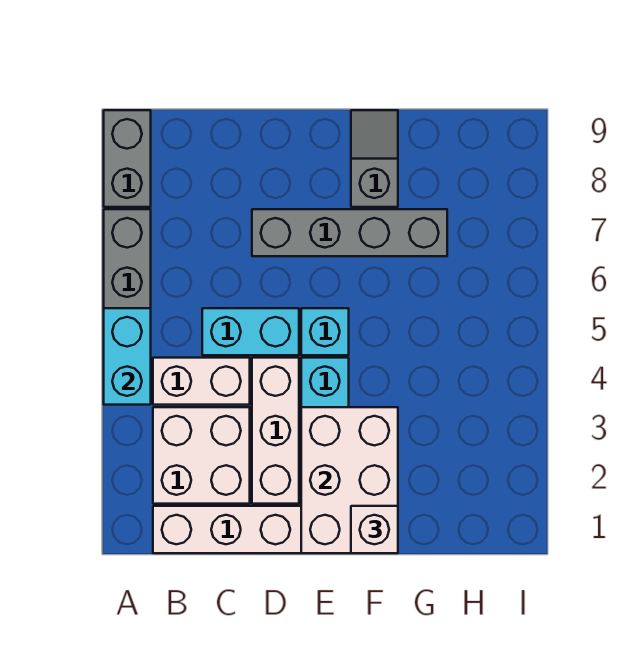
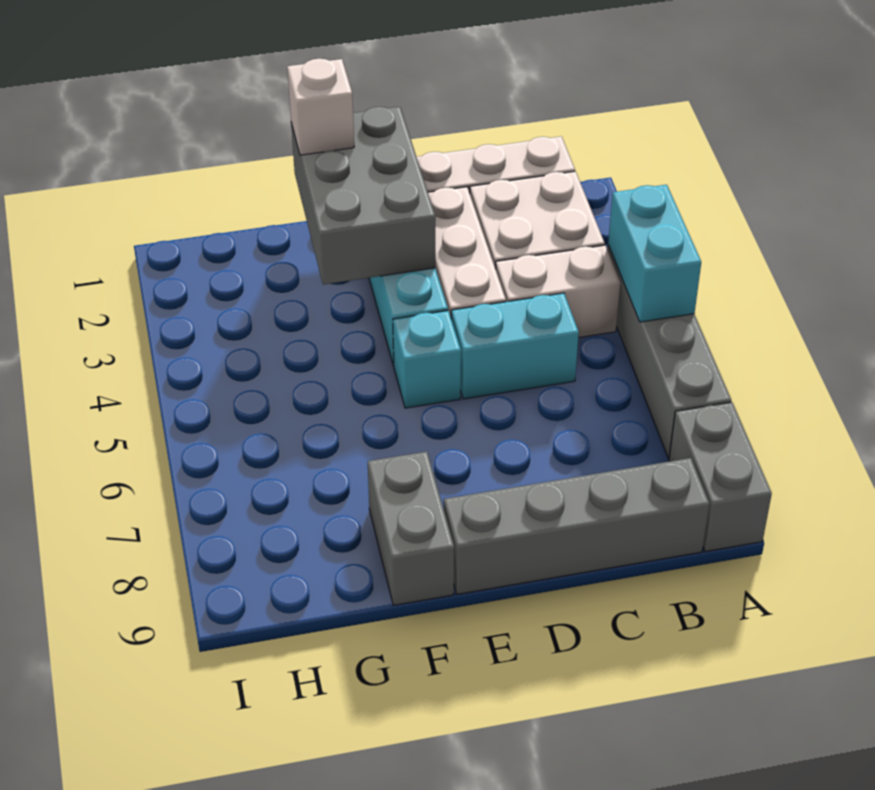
grey 1x4 brick [252,209,447,256] -> grey 1x4 brick moved to [444,458,709,594]
white 2x3 brick [301,407,398,553] -> grey 2x3 brick [291,107,435,284]
grey 1x2 slope [351,110,398,207] -> grey 1x2 brick [368,452,454,605]

